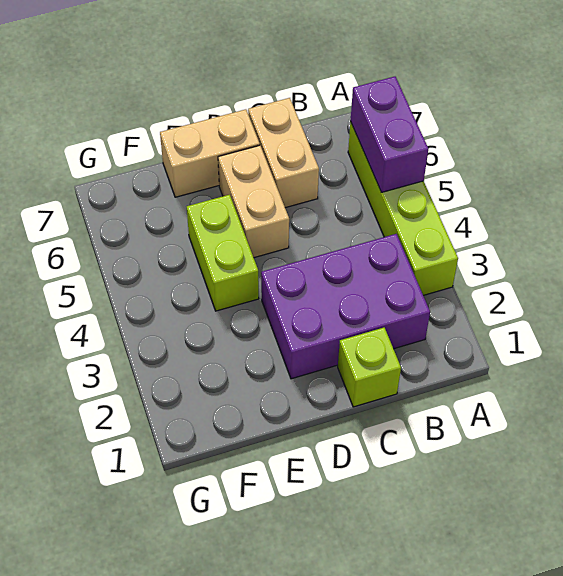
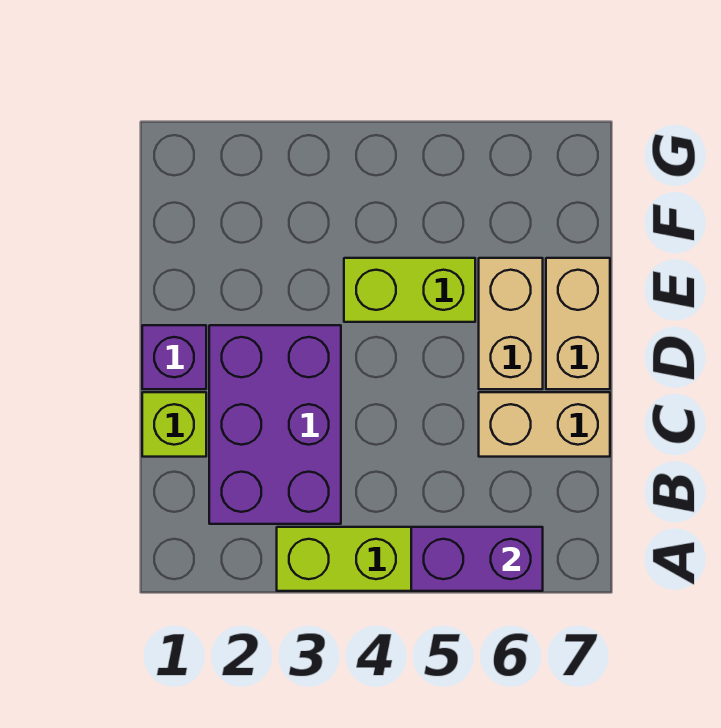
none -> purple 1x1 brick [142,325,206,389]
tan 1x2 brick [218,145,289,258] -> tan 1x2 brick turned to [479,258,543,389]

